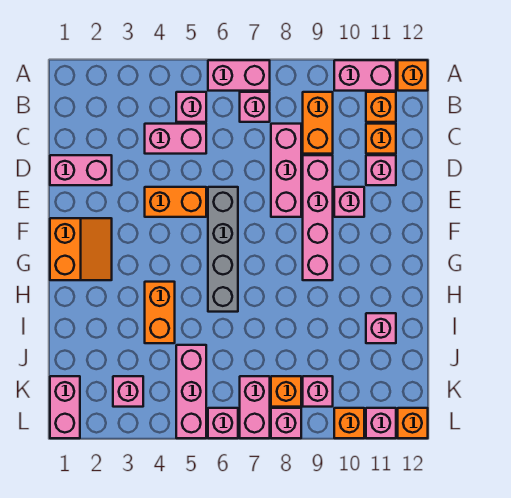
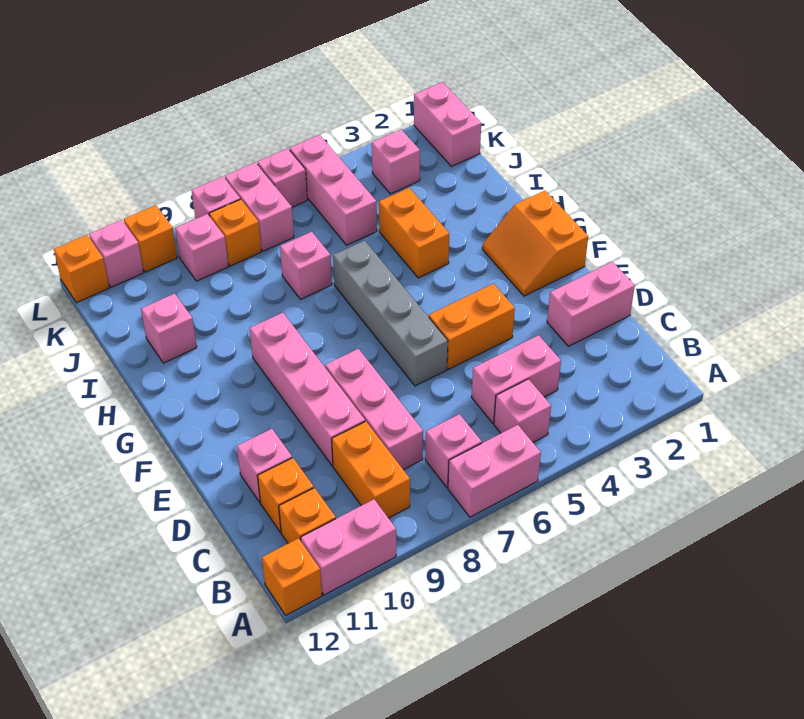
pink 1x1 brick [334,187,364,217] -> pink 1x1 brick moved to [280,232,332,299]

